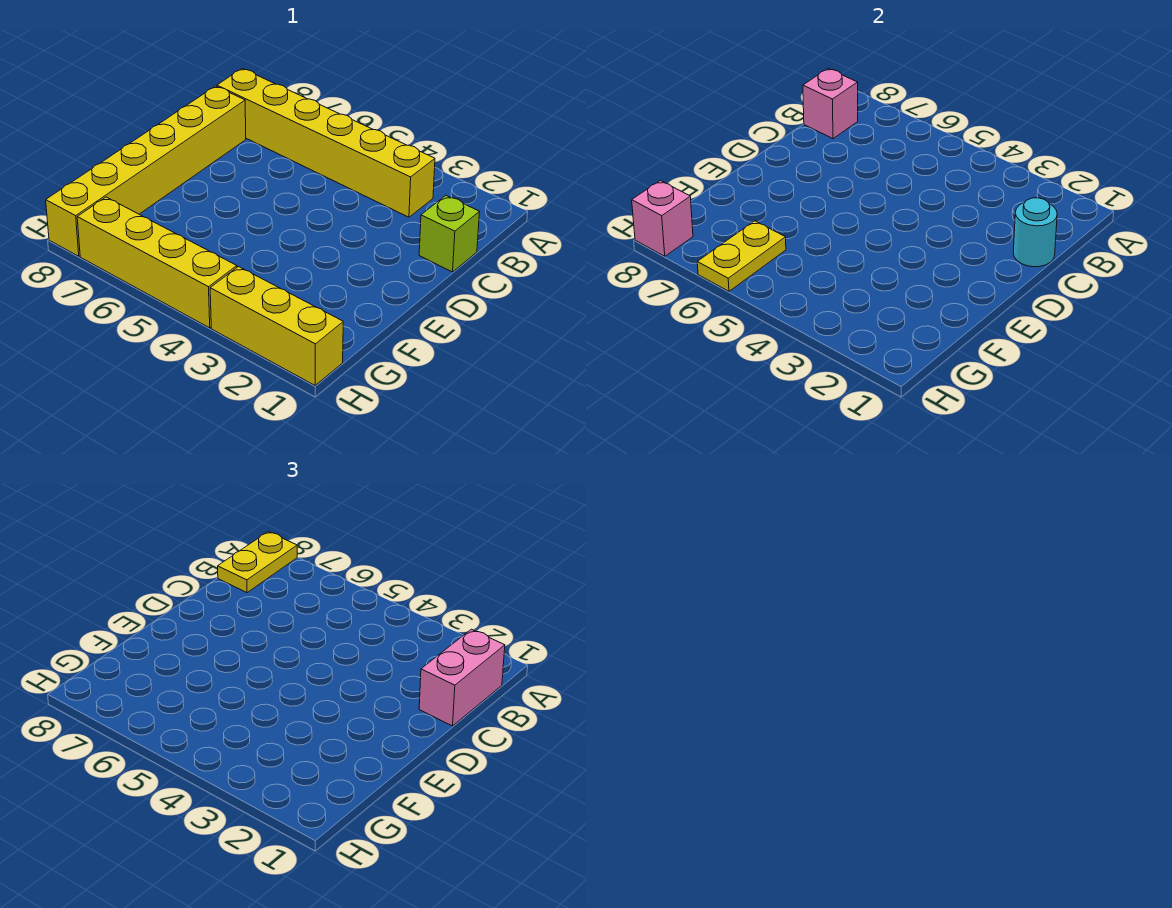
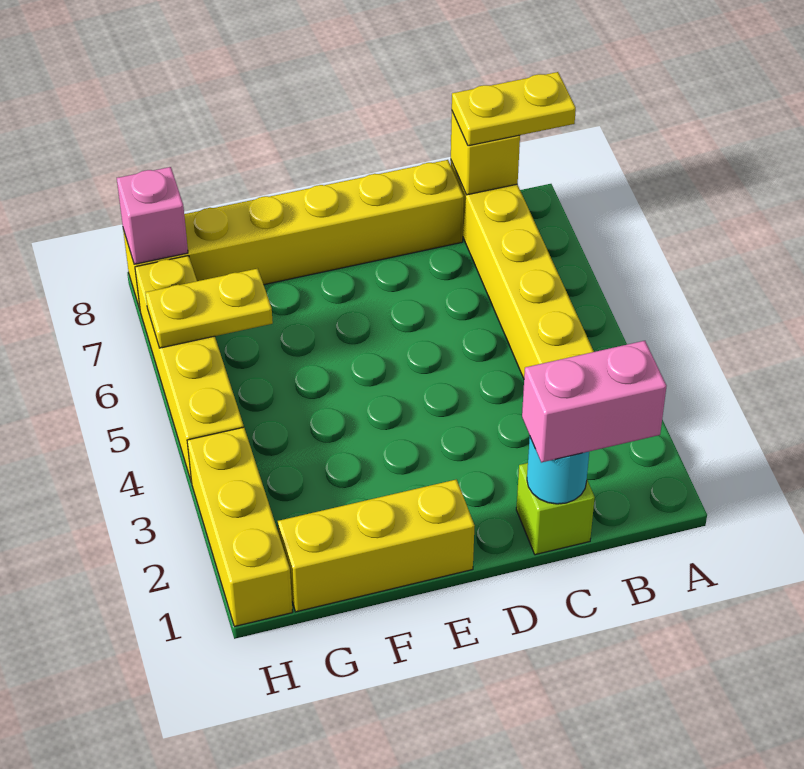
pink 1x1 brick [803,69,858,139] -> yellow 1x1 brick [451,112,520,195]
none -> yellow 1x3 brick [278,480,475,612]

